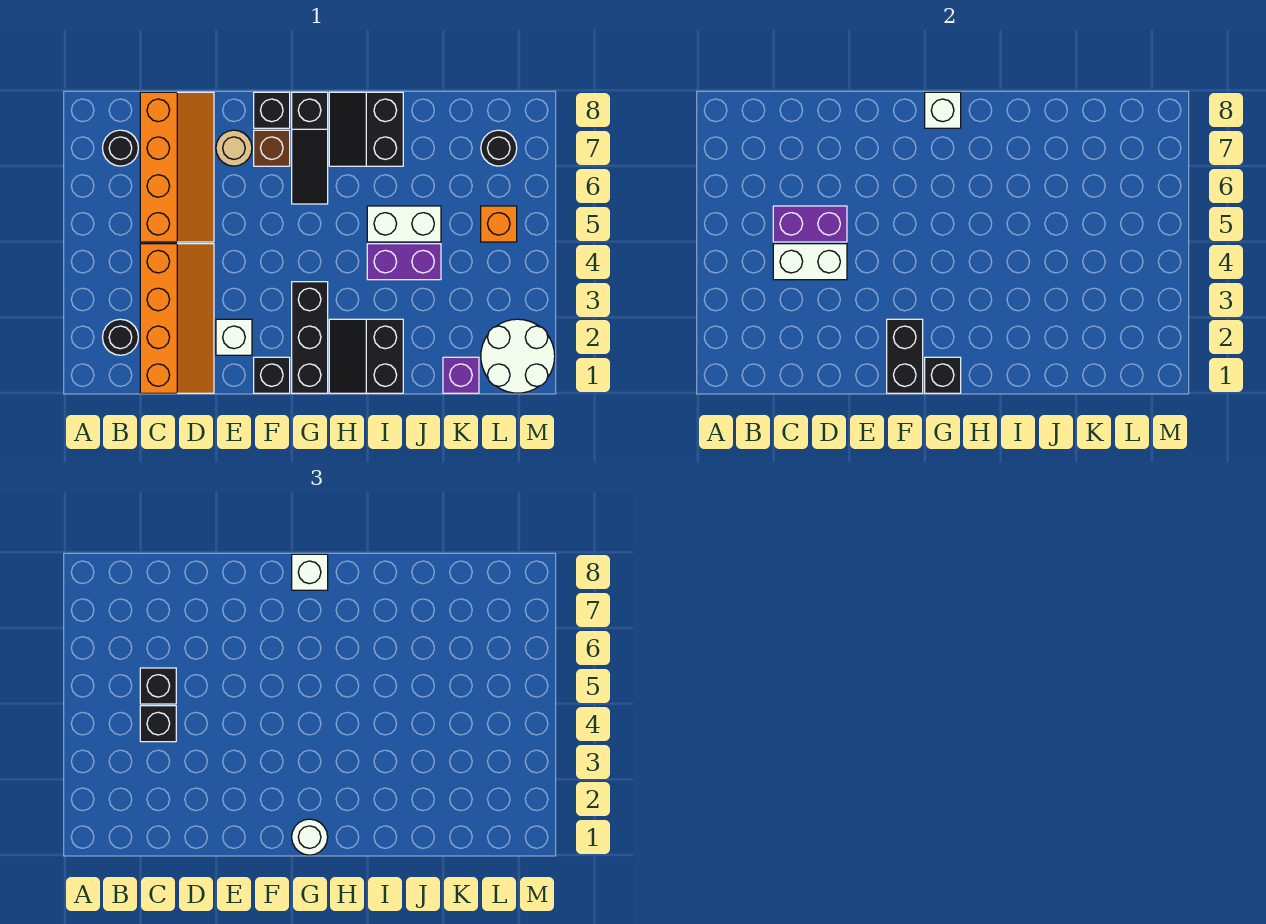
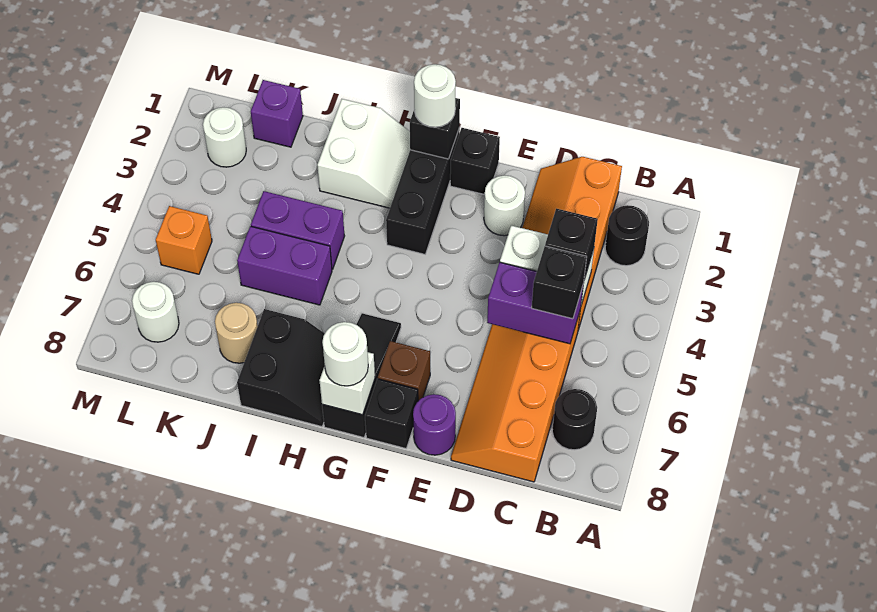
white 1x1 brick [216,319,252,355] -> white 1x1 round brick [484,176,525,236]
tan 1x1 round brick [216,130,252,166] -> tan 1x1 round brick moved to [215,303,258,363]
none -> purple 1x1 round brick [413,394,456,455]
black 1x2 brick [887,319,923,393] -> none
white 1x1 brick [292,554,328,590] -> white 1x1 round brick [322,322,368,386]
black 2x2 slope [329,319,403,393] -> white 2x2 slope [317,99,410,208]
white 1x2 brick [367,206,441,242] -> purple 1x2 brick [237,226,332,305]
white 2x2 round brick [481,319,555,393] -> white 1x1 round brick [203,107,246,167]
black 1x1 round brick [481,130,517,166] -> white 1x1 round brick [132,282,179,342]

